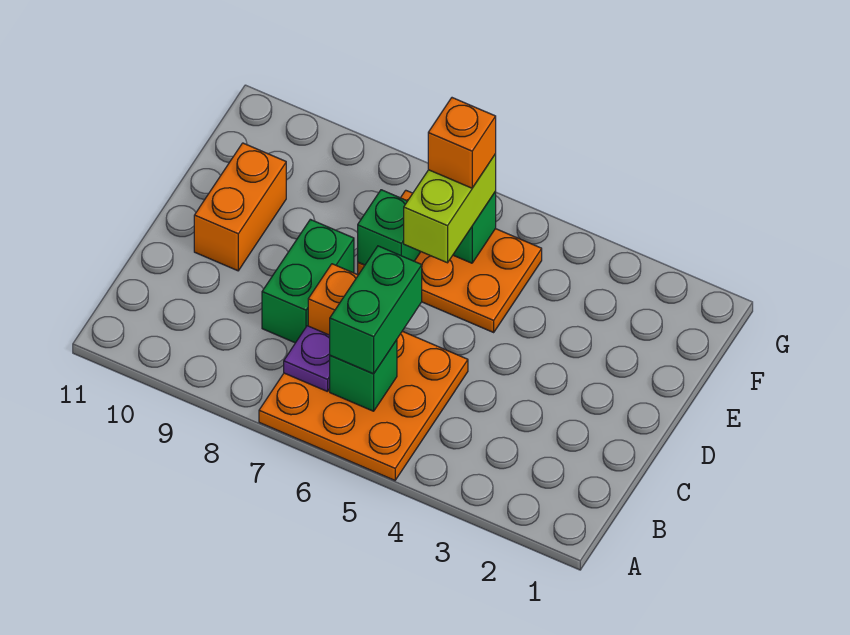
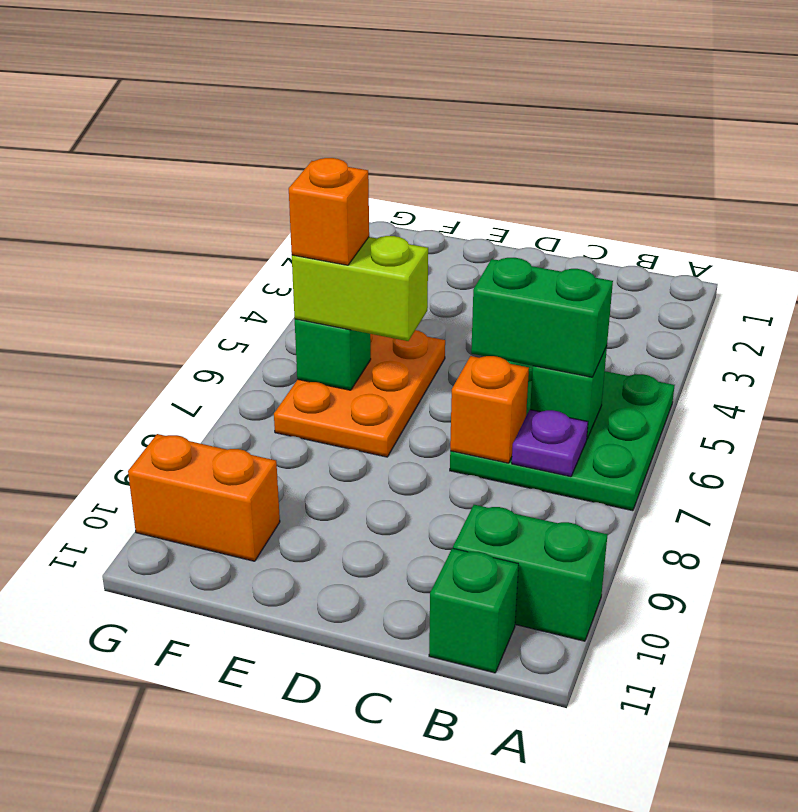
orange 3x3 plate [259,331,468,480] -> green 3x3 plate [450,361,675,511]
green 1x2 brick [262,219,354,343] -> green 1x2 brick moved to [453,505,607,641]
orange 1x2 brick [194,143,286,271] -> orange 1x2 brick moved to [128,434,280,561]
green 1x1 brick [358,190,421,265] -> green 1x1 brick moved to [429,548,519,673]

